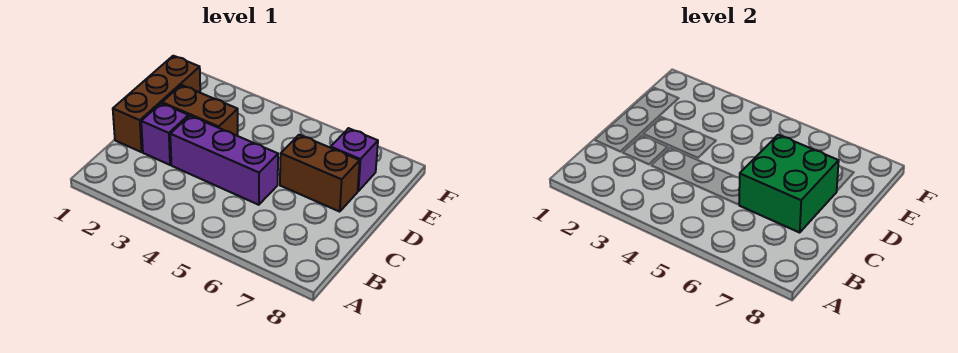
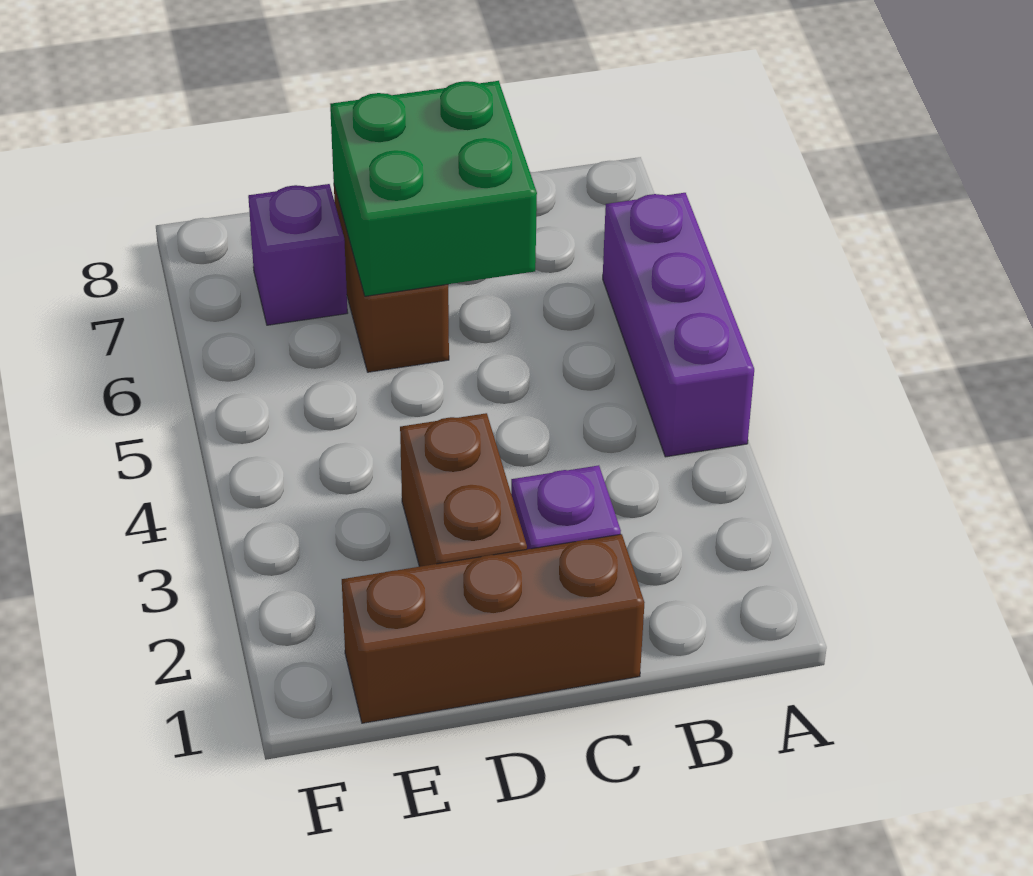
purple 1x3 brick [170,116,278,205] -> purple 1x3 brick moved to [603,193,754,457]

